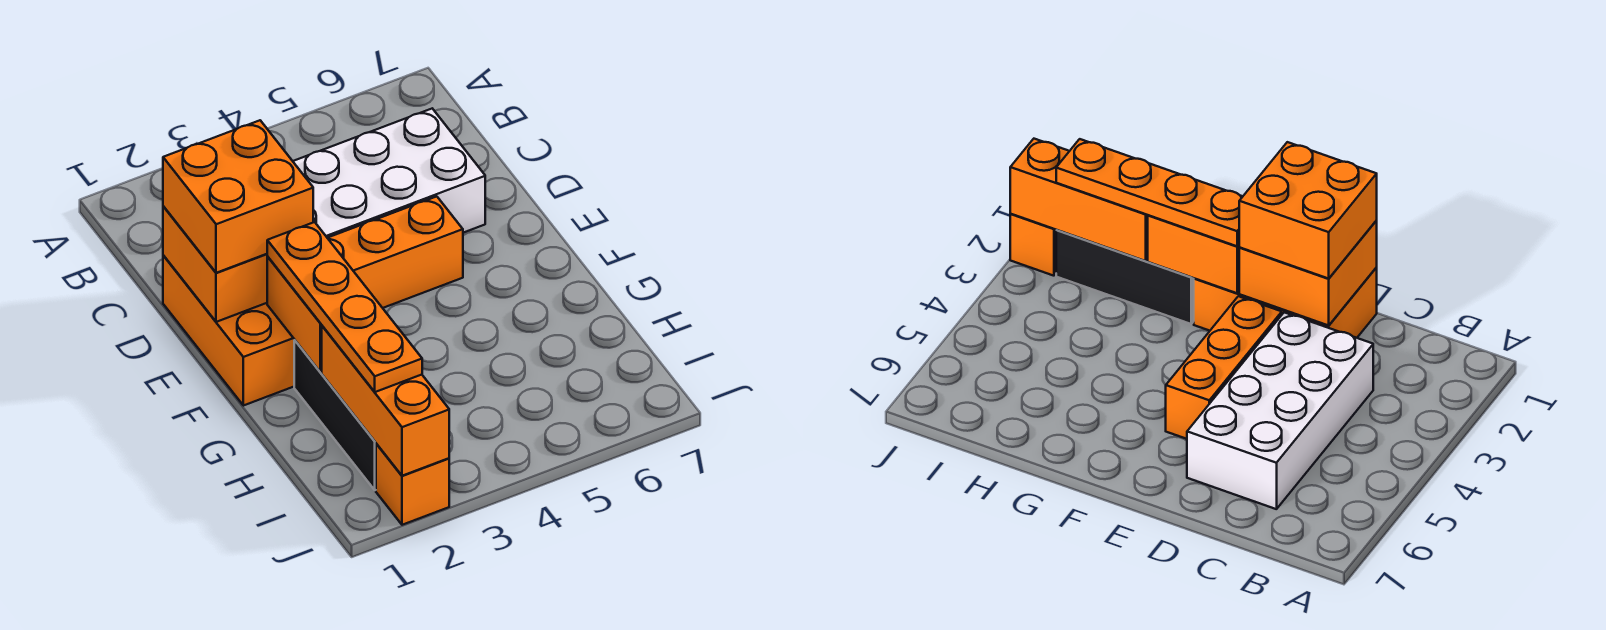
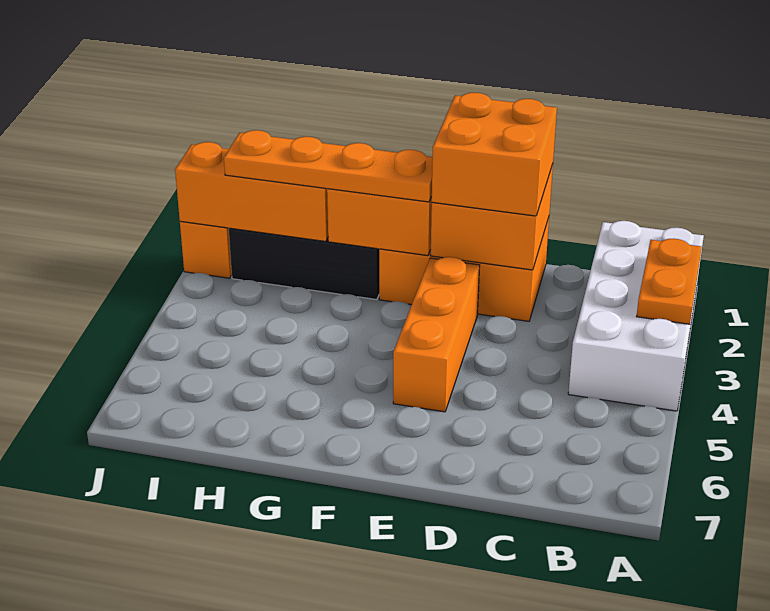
none -> orange 1x2 plate [637,239,702,324]
white 2x4 brick [293,109,485,238] -> white 2x4 brick moved to [568,221,704,411]

